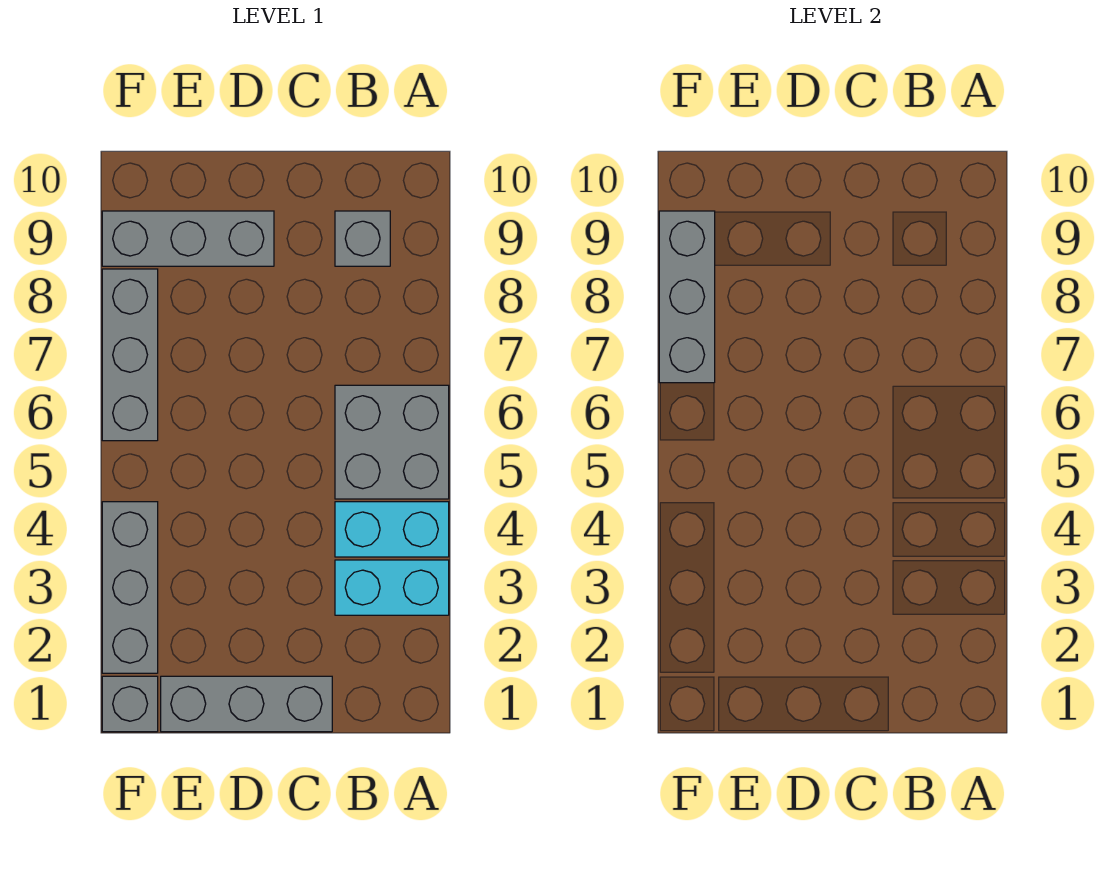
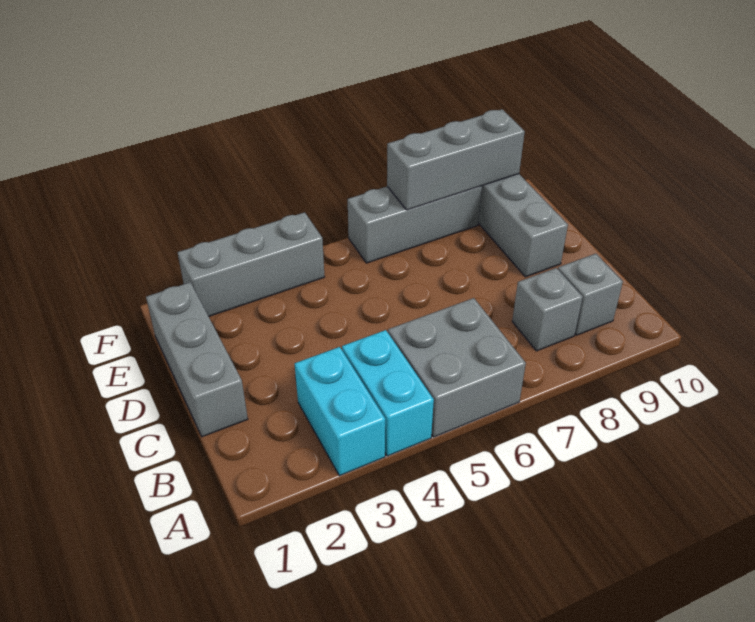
grey 1x1 brick [102,676,158,732] -> grey 1x1 brick moved to [512,268,583,351]

